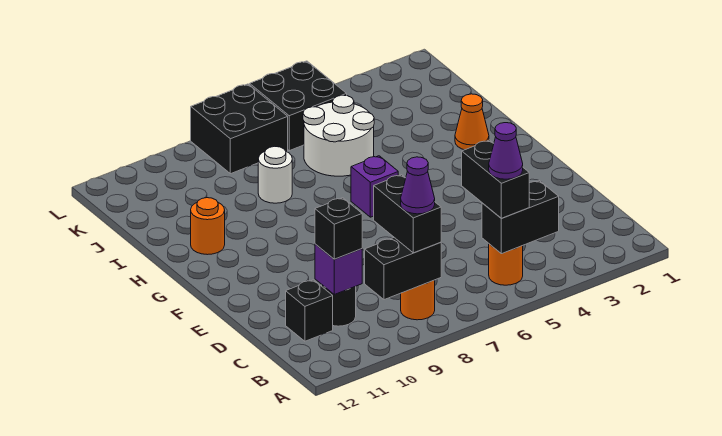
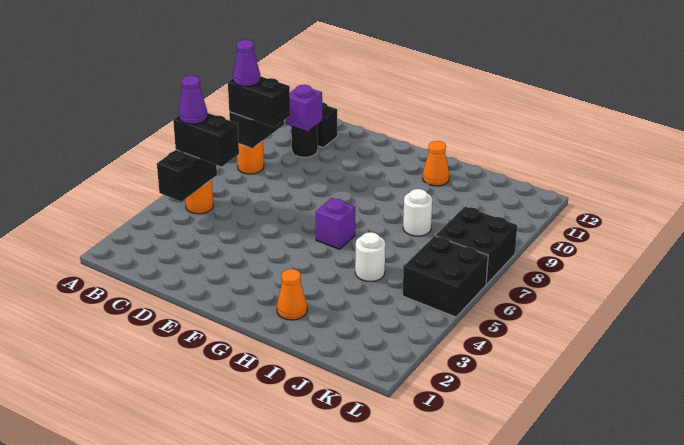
black 1x1 brick [315,198,362,259] -> none
orange 1x1 round brick [191,198,225,255] -> orange 1x1 cone [423,141,449,186]
white 2x2 round brick [303,95,374,176] -> white 1x1 round brick [355,232,385,282]

